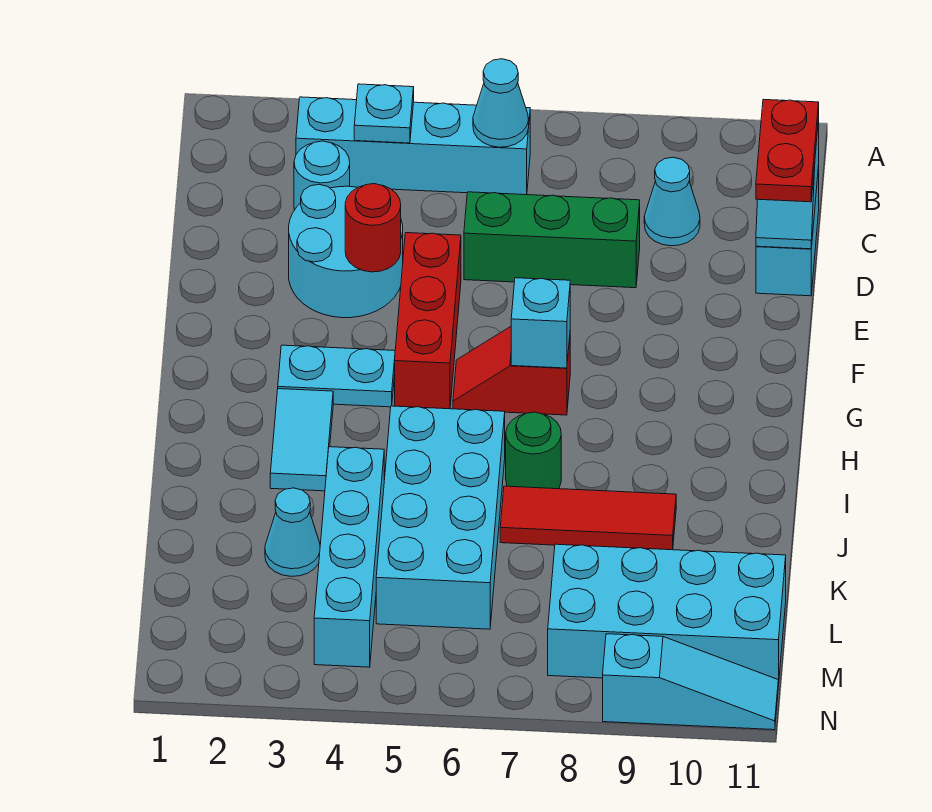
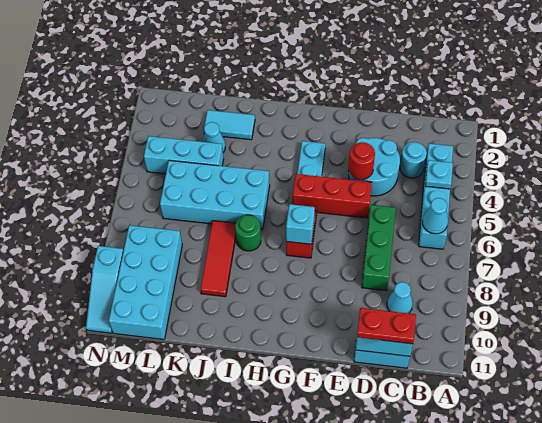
cyan 1x2 tile [270,389,333,491] -> cyan 1x2 tile moved to [204,110,255,140]
cyan 1x4 brick [314,447,384,667] -> cyan 1x3 brick [144,136,224,174]

